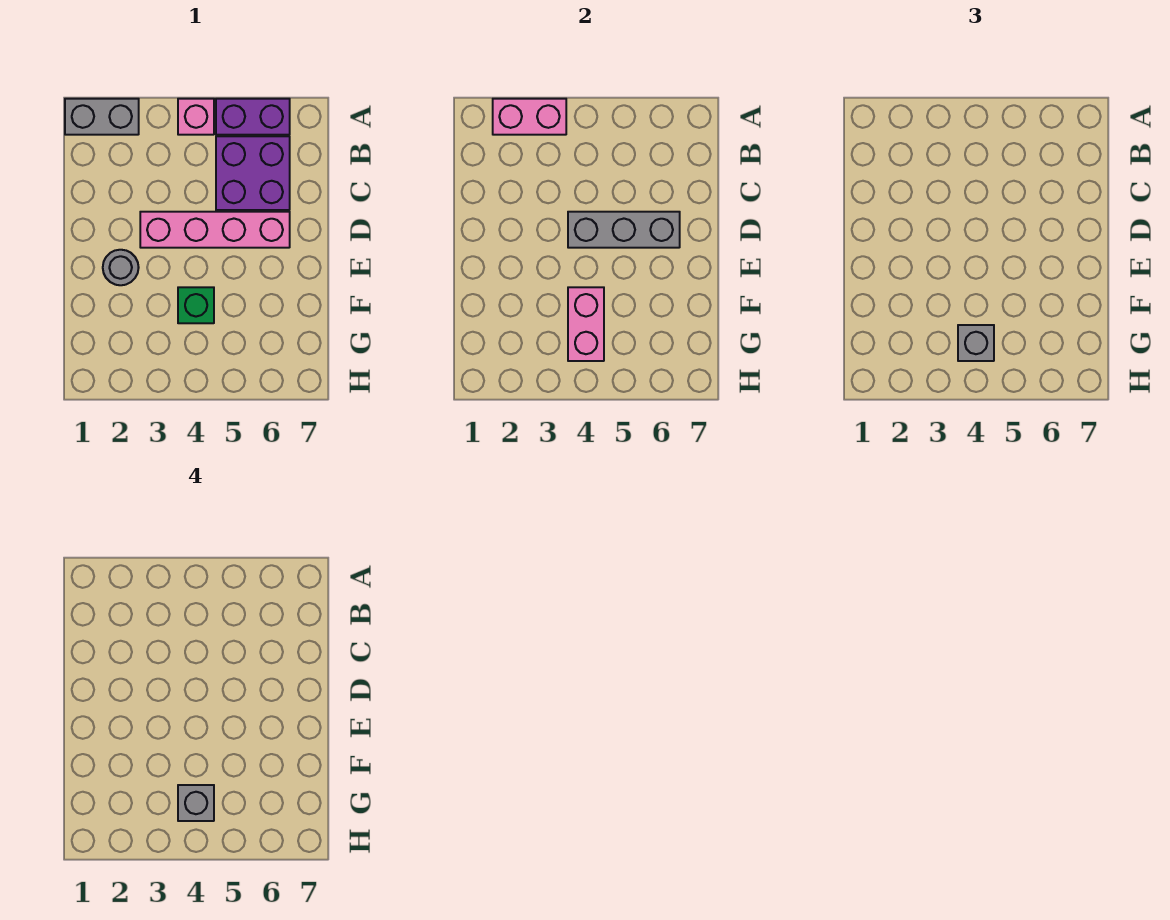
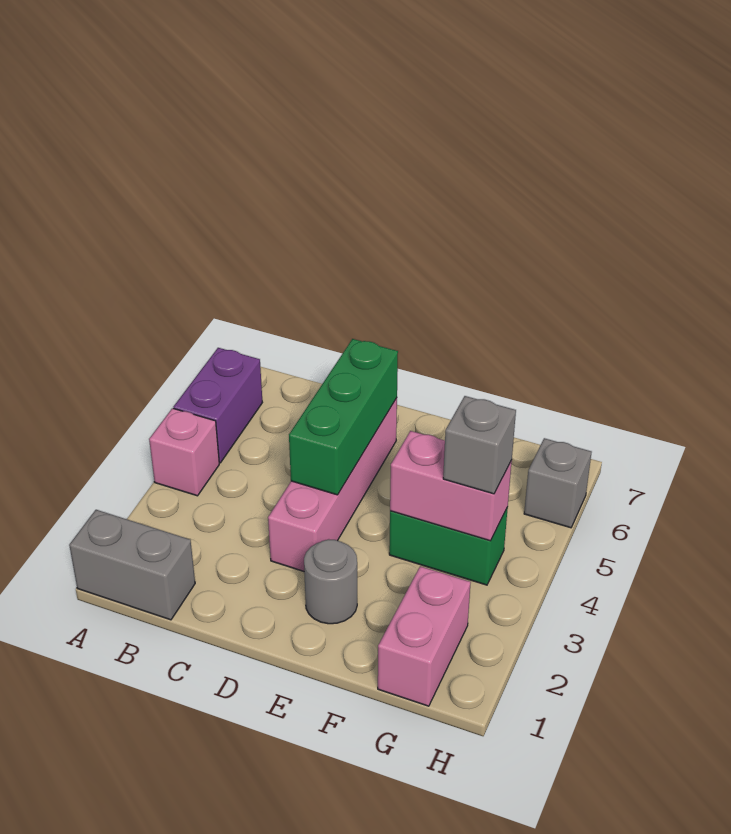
grey 1x2 brick [65,99,139,135] -> grey 1x2 brick turned to [69,510,195,620]
pink 1x2 brick [493,99,566,135] -> pink 1x2 brick moved to [378,566,471,706]
purple 2x2 brick [216,136,290,210] -> none
grey 1x3 brick [568,212,680,248] -> green 1x3 brick [289,339,398,495]
green 1x1 brick [178,287,214,323] -> green 1x2 brick [389,507,508,585]
grey 1x1 brick [178,785,214,821] -> grey 1x1 brick moved to [524,438,591,528]

